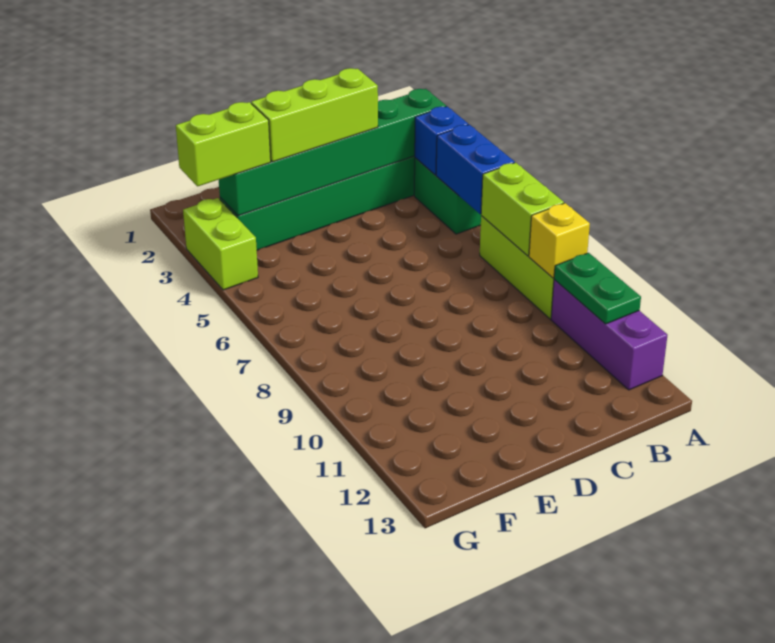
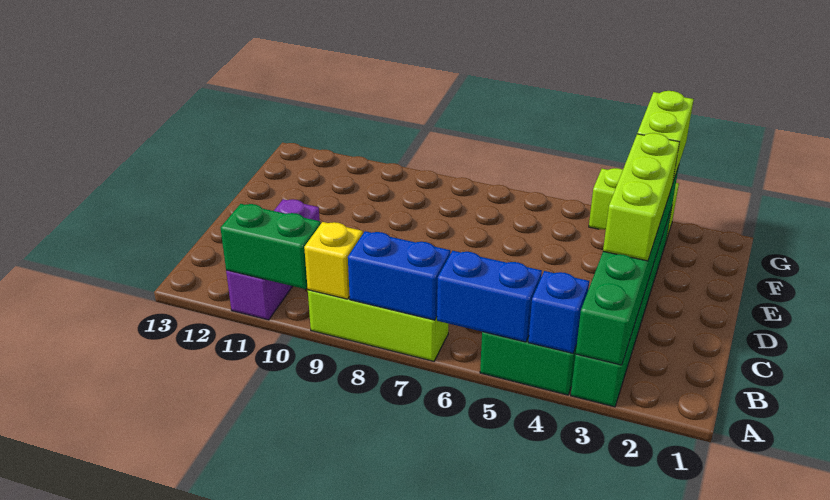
lime 1x2 brick [481,163,564,256] -> blue 1x2 brick [348,231,450,320]
purple 1x3 brick [551,280,667,390] -> purple 1x3 brick turned to [226,199,320,320]
green 1x2 plate [554,253,641,324] -> green 1x2 brick [221,204,321,289]

